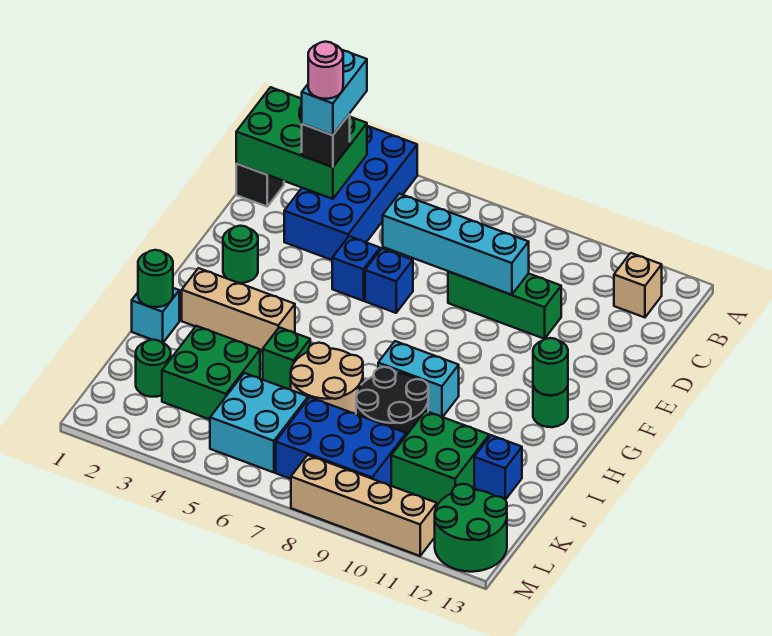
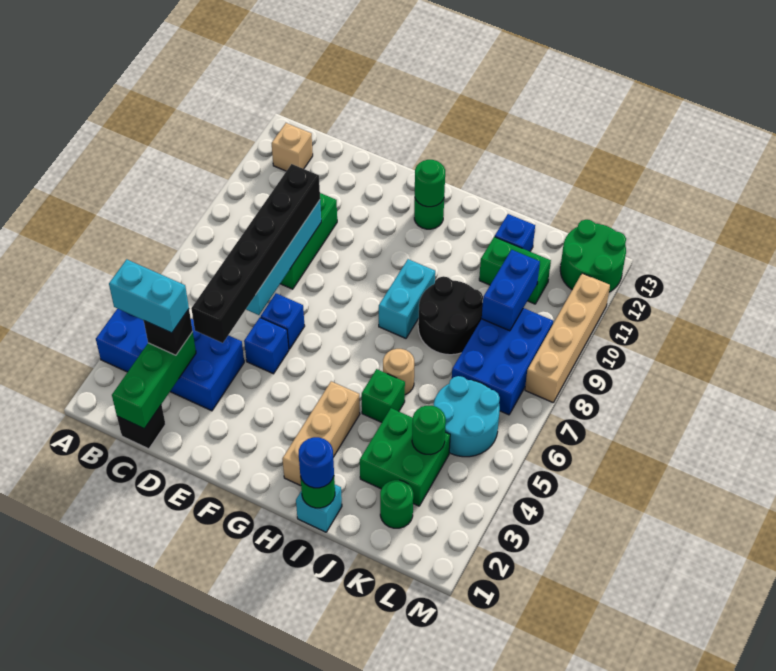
green 2x3 brick [236,87,367,199] -> green 1x3 brick [112,332,196,429]
pink 1x1 round brick [308,42,343,99] -> none
none -> black 1x6 brick [191,164,320,343]
green 1x1 round brick [223,226,258,283] -> green 1x1 round brick moved to [412,406,446,455]
none -> blue 1x1 round brick [299,437,334,488]
tan 2x2 round brick [291,343,363,414] -> tan 1x1 round brick [383,349,414,395]
green 2x2 brick [391,411,489,504] -> green 1x2 brick [479,237,551,304]
cyan 2x2 brick [210,373,308,472] -> cyan 2x2 round brick [434,376,500,457]
none -> blue 1x2 brick [482,250,540,331]

